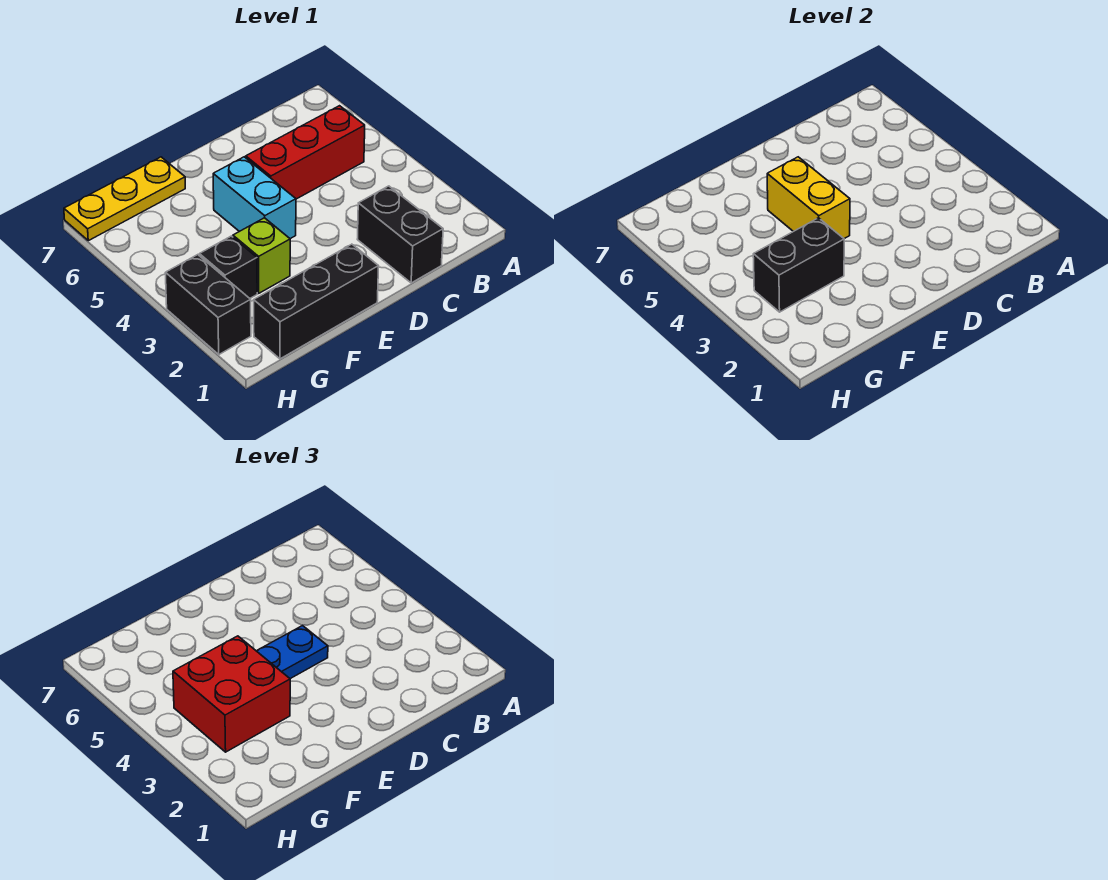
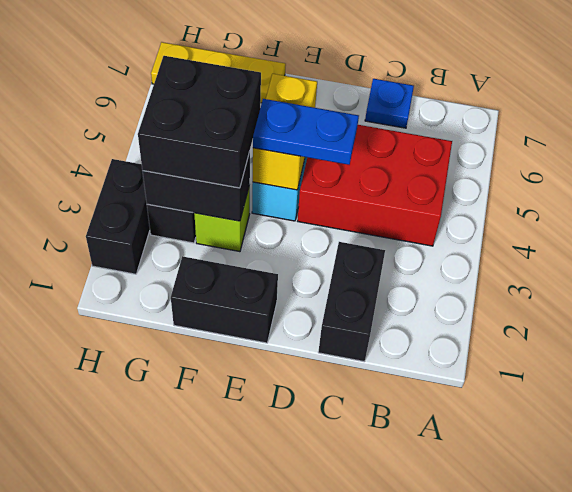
red 1x3 brick [246,106,365,199] -> red 2x3 brick [298,125,452,246]
none -> blue 1x1 plate [365,79,414,128]
black 1x3 brick [254,244,379,359] -> black 1x2 brick [171,256,278,343]
red 2x2 brick [173,636,290,752] -> black 2x2 brick [138,56,261,188]

